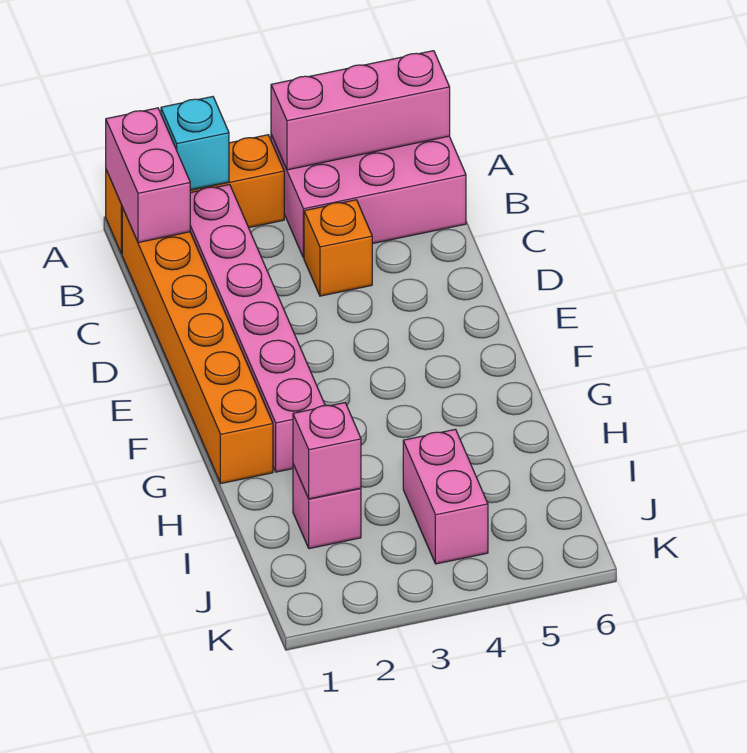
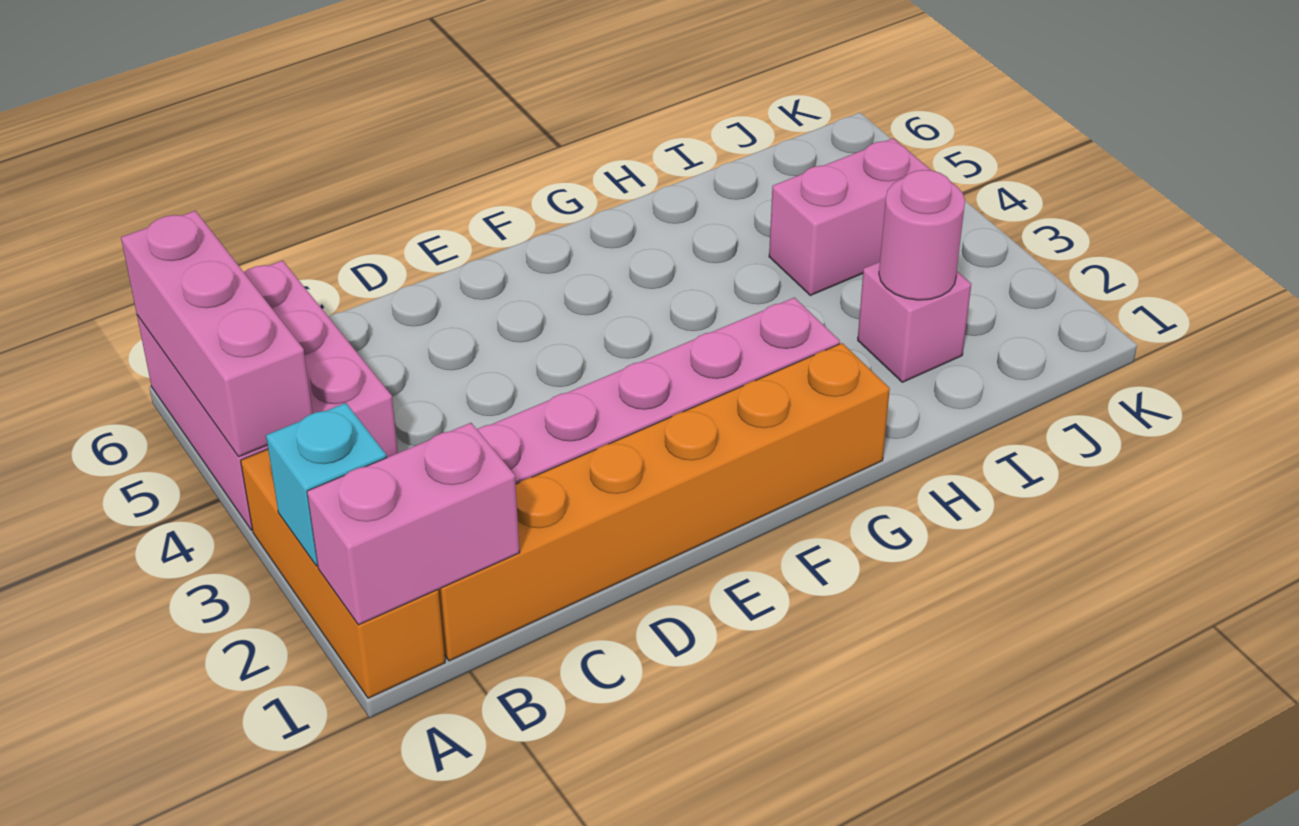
orange 1x1 brick [304,200,372,296] -> none
pink 1x1 brick [293,403,361,499] -> pink 1x1 round brick [879,170,965,300]

